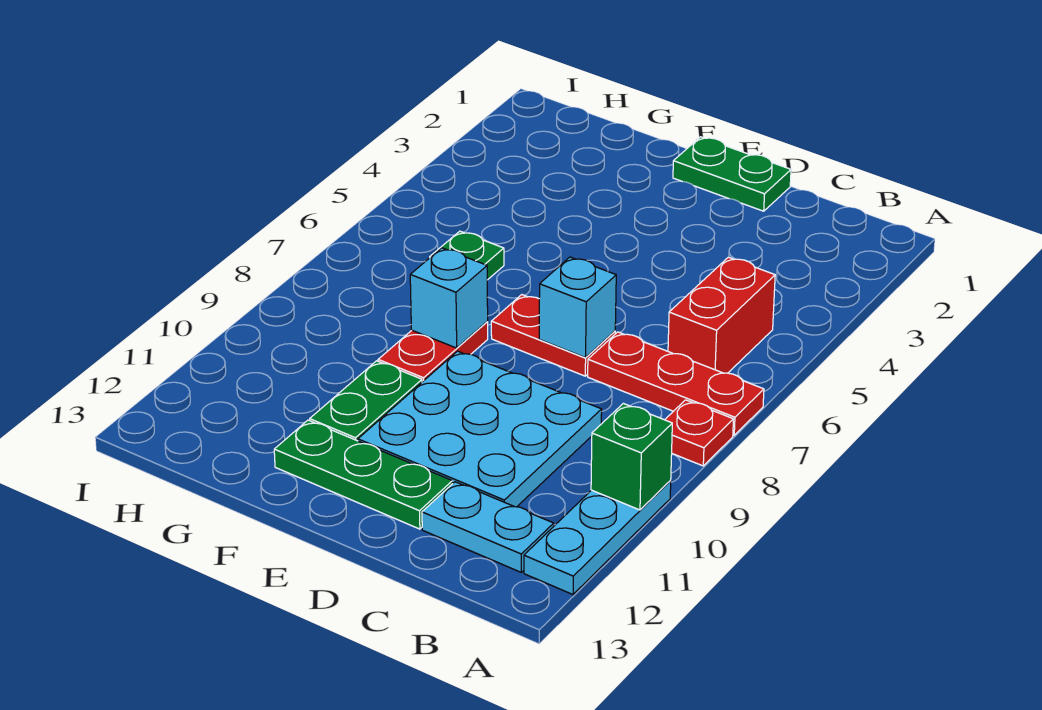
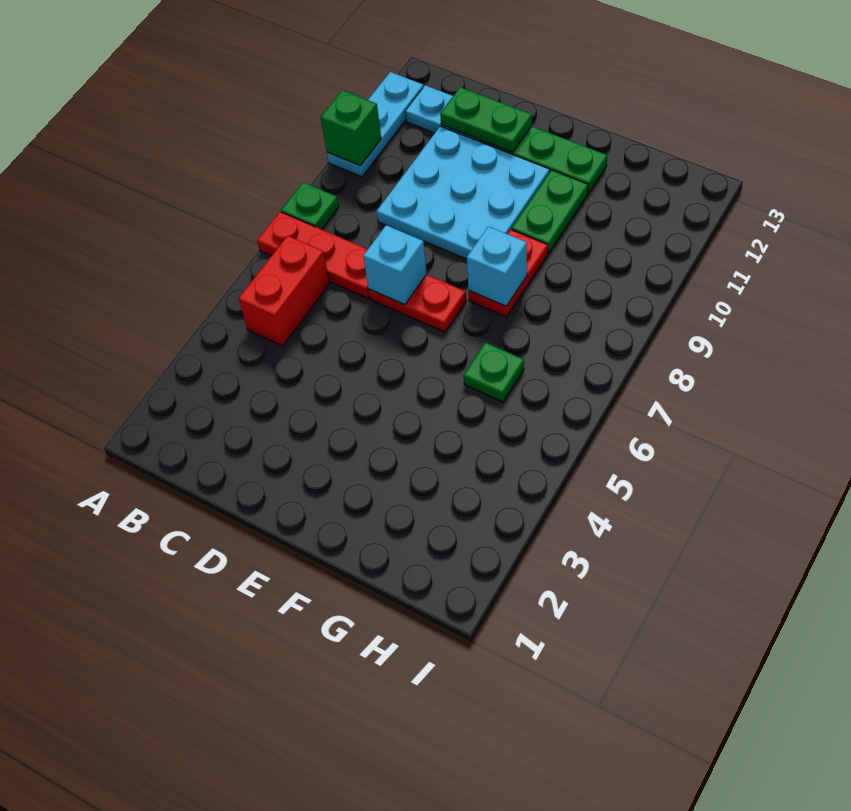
red 1x1 plate [665,400,733,466] -> green 1x1 plate [281,182,339,229]
green 1x2 plate [673,137,791,211] -> green 1x2 plate moved to [440,87,532,152]

